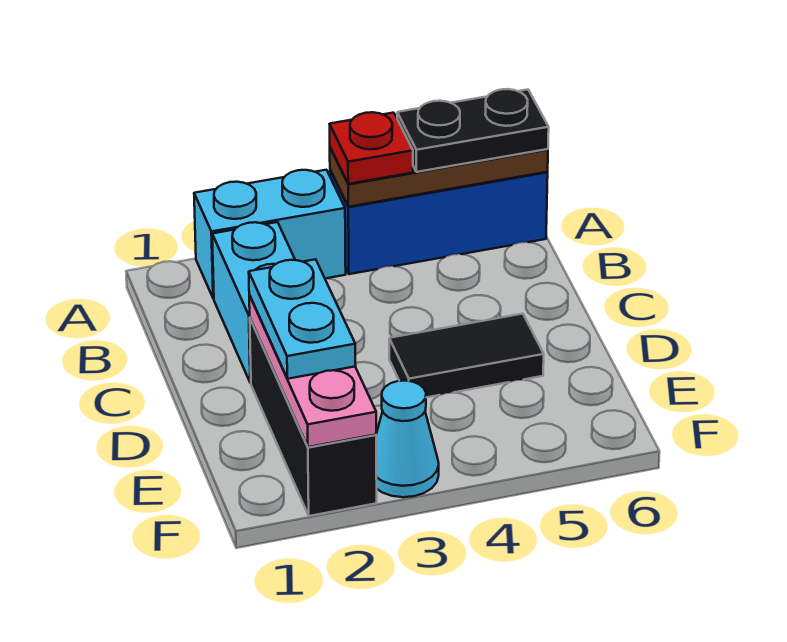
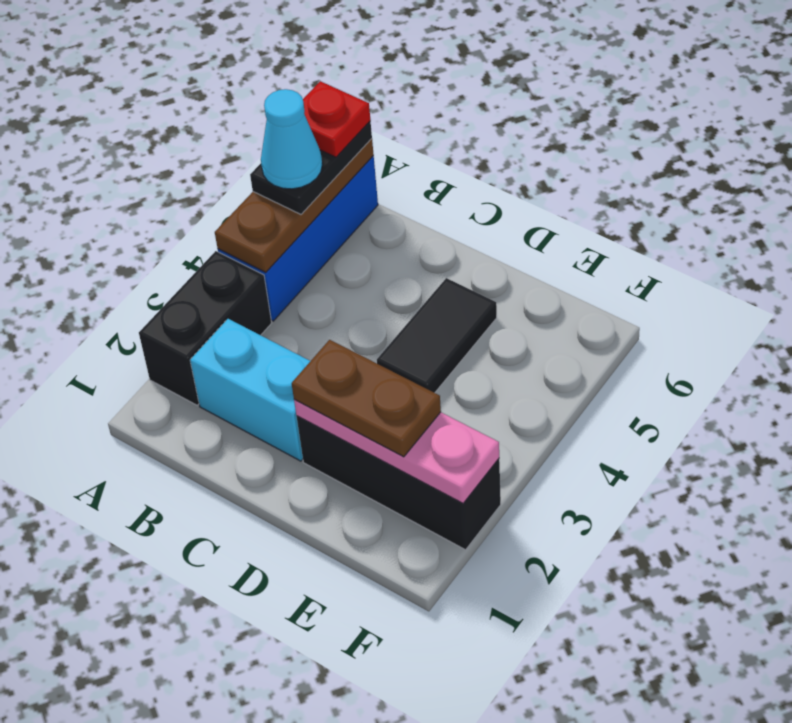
cyan 1x2 brick [194,170,346,298] -> black 1x2 brick [139,251,272,405]
red 1x1 plate [330,112,413,184] -> red 1x1 plate moved to [303,81,370,157]
cyan 1x2 plate [249,259,356,379] -> brown 1x2 plate [292,340,441,457]
cyan 1x1 cone [376,381,439,497] -> cyan 1x1 cone moved to [261,89,322,189]

